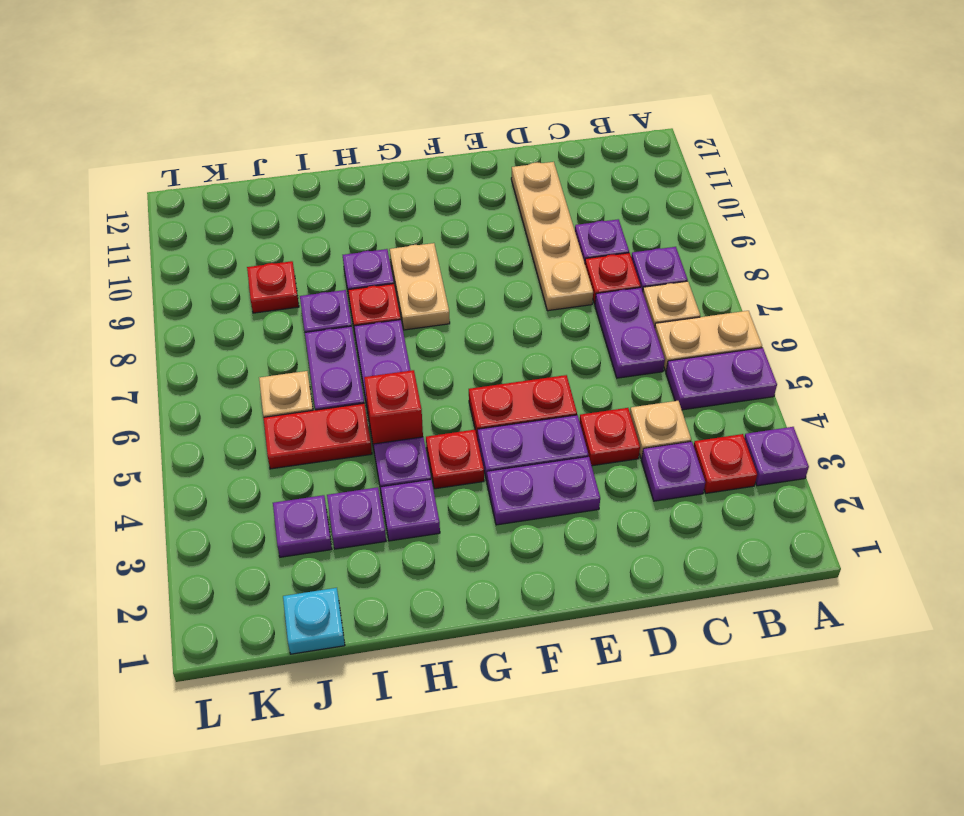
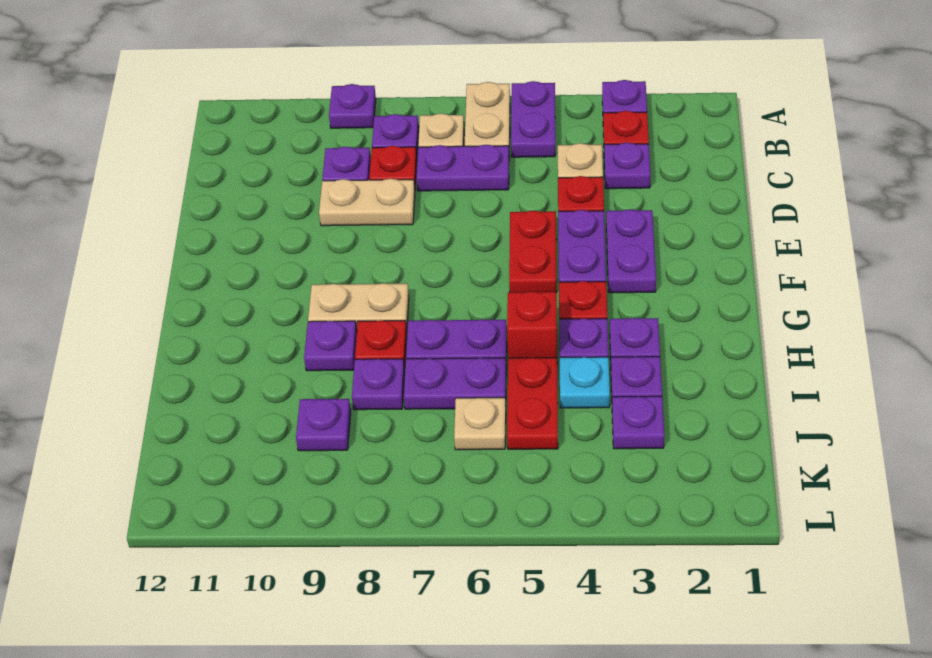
none -> purple 1x1 plate [329,84,376,128]
tan 1x4 plate [511,162,593,311] -> tan 1x2 plate [319,179,415,226]
cyan 1x1 plate [283,588,345,654] -> cyan 1x1 plate moved to [560,357,610,408]
red 1x1 plate [247,261,299,313] -> purple 1x1 plate [296,399,351,451]

